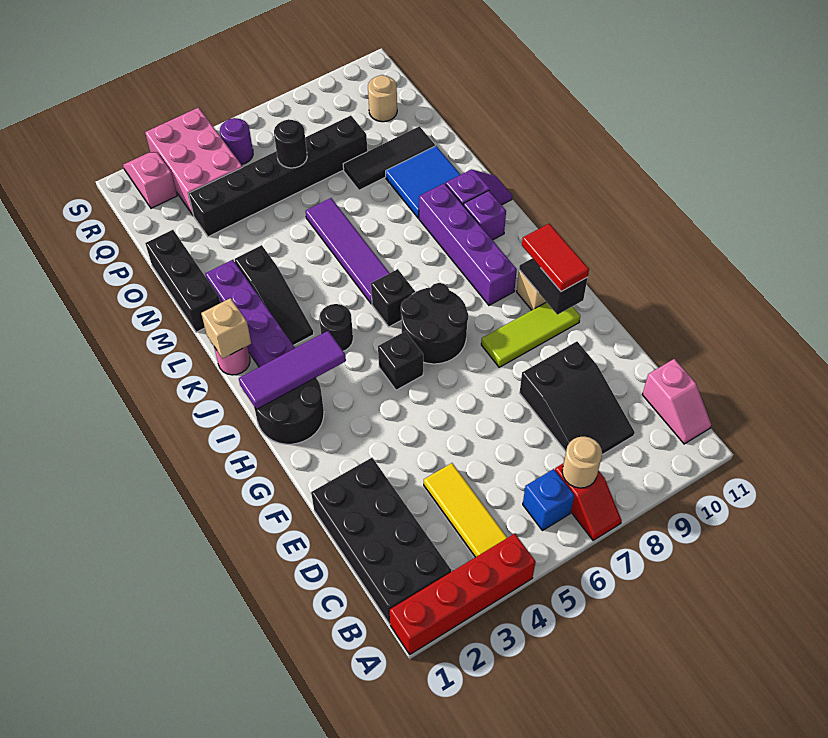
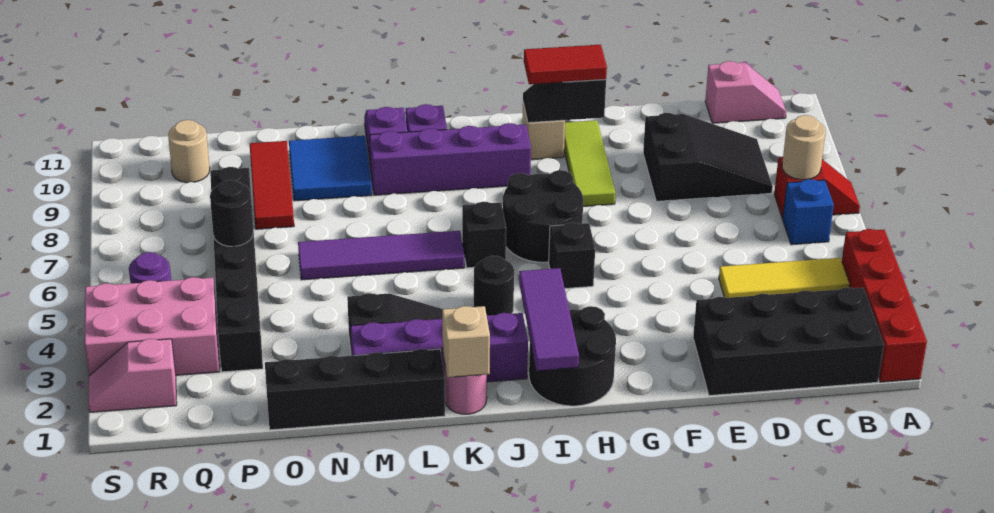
black 1x3 brick [145,230,220,332] -> black 1x4 brick [265,349,445,430]
black 1x3 tile [343,126,435,190] -> red 1x3 tile [250,141,294,229]

